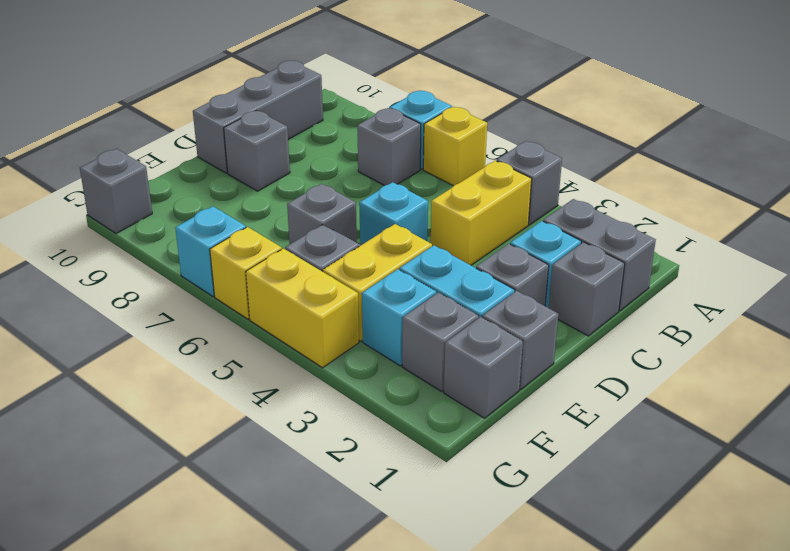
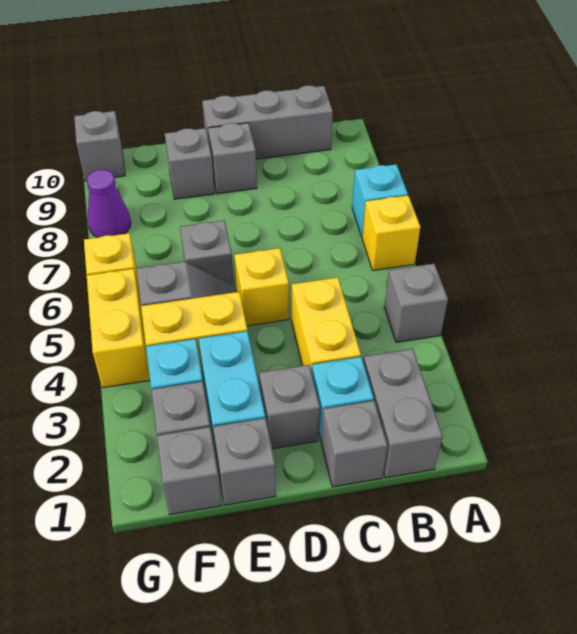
yellow 1x2 brick [431,161,532,265] -> yellow 1x2 brick turned to [291,278,361,373]
grey 1x1 brick [357,108,421,186] -> grey 1x1 brick moved to [165,128,215,199]
cyan 1x1 brick [359,182,428,244] -> yellow 1x1 brick [234,248,289,326]
cyan 1x1 brick [175,206,246,297] -> none
none -> purple 1x1 cone [86,170,131,238]

